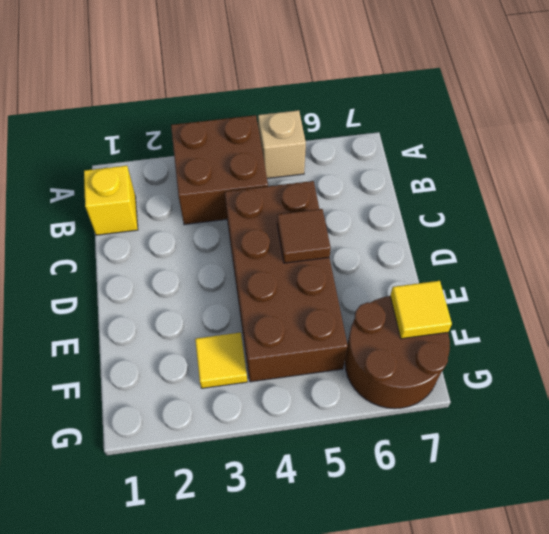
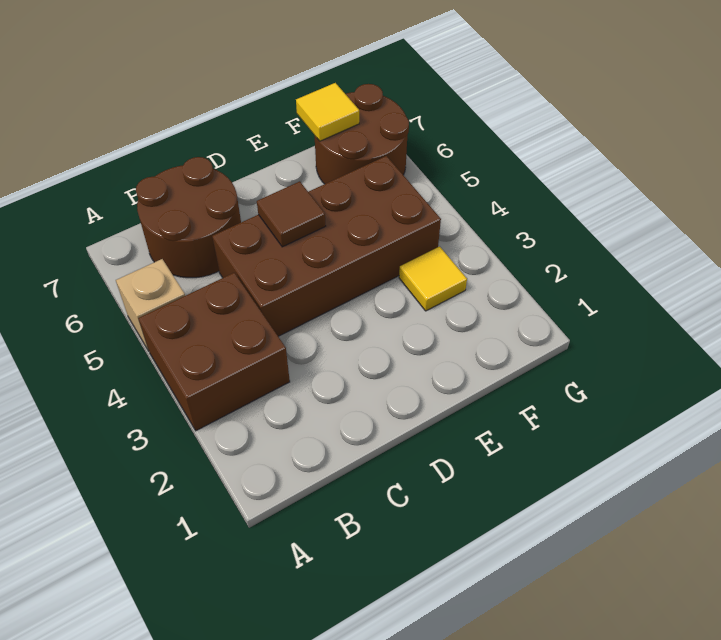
yellow 1x1 brick [84,166,138,235] -> none
none -> brown 2x2 round brick [136,157,241,278]

